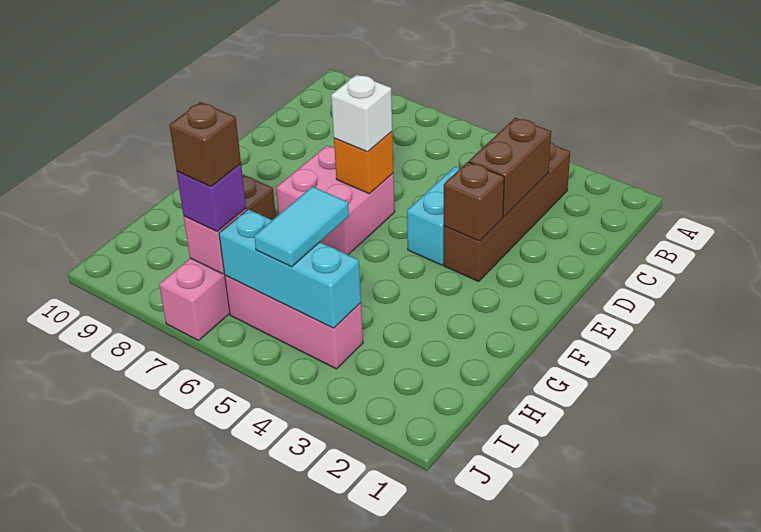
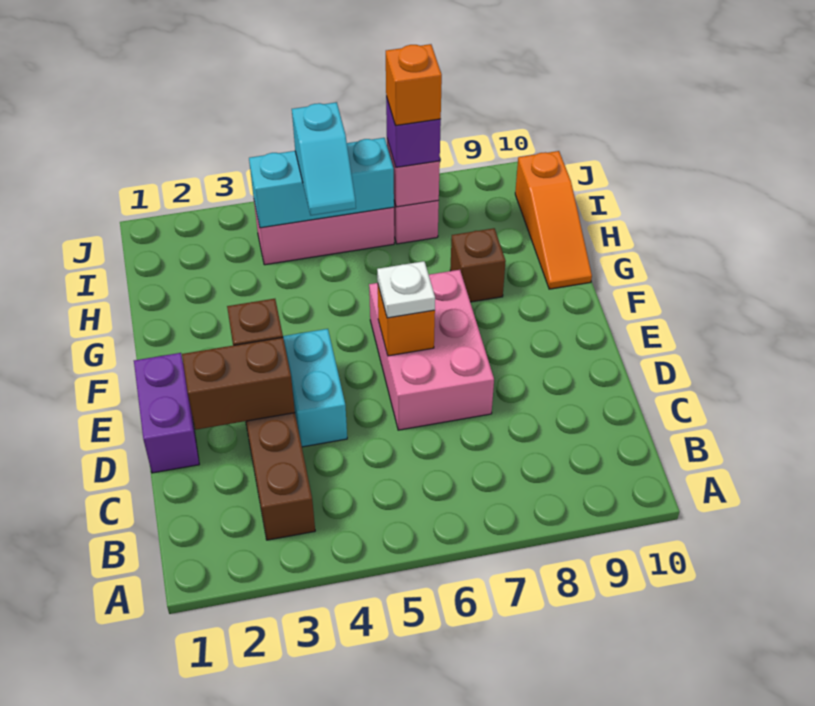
brown 1x2 brick [469,118,551,217] -> brown 1x2 brick turned to [182,337,295,430]
none -> purple 1x2 brick [134,353,199,473]
pink 2x2 brick [276,145,395,255] -> pink 2x3 brick [369,270,494,430]
white 1x1 brick [331,75,392,152] -> white 1x1 plate [377,261,435,318]
none -> orange 1x3 slope [515,151,592,289]
cyan 1x2 tile [254,187,349,267] -> cyan 1x2 slope [292,102,356,215]
brown 1x1 brick [169,102,241,187] -> orange 1x1 brick [386,44,442,126]

